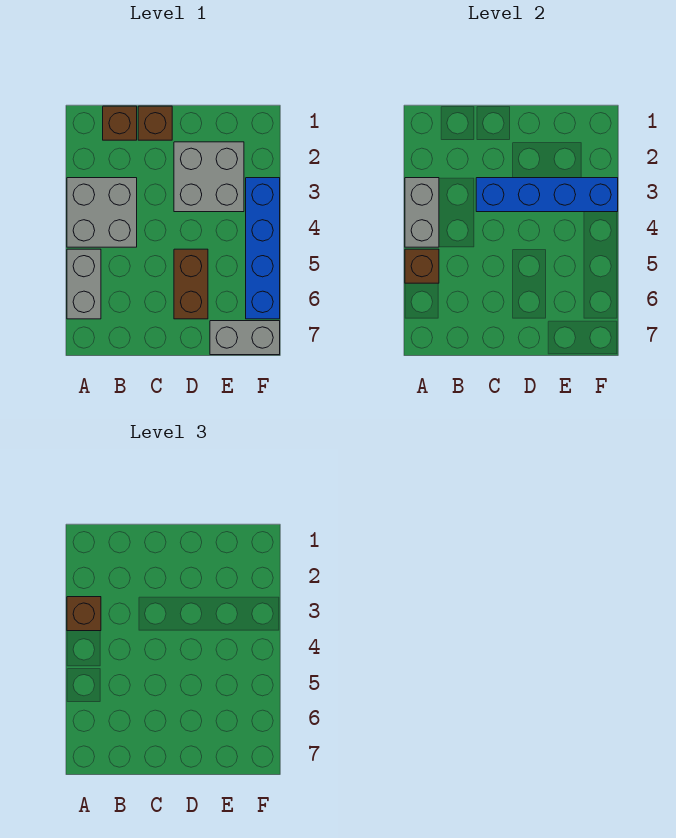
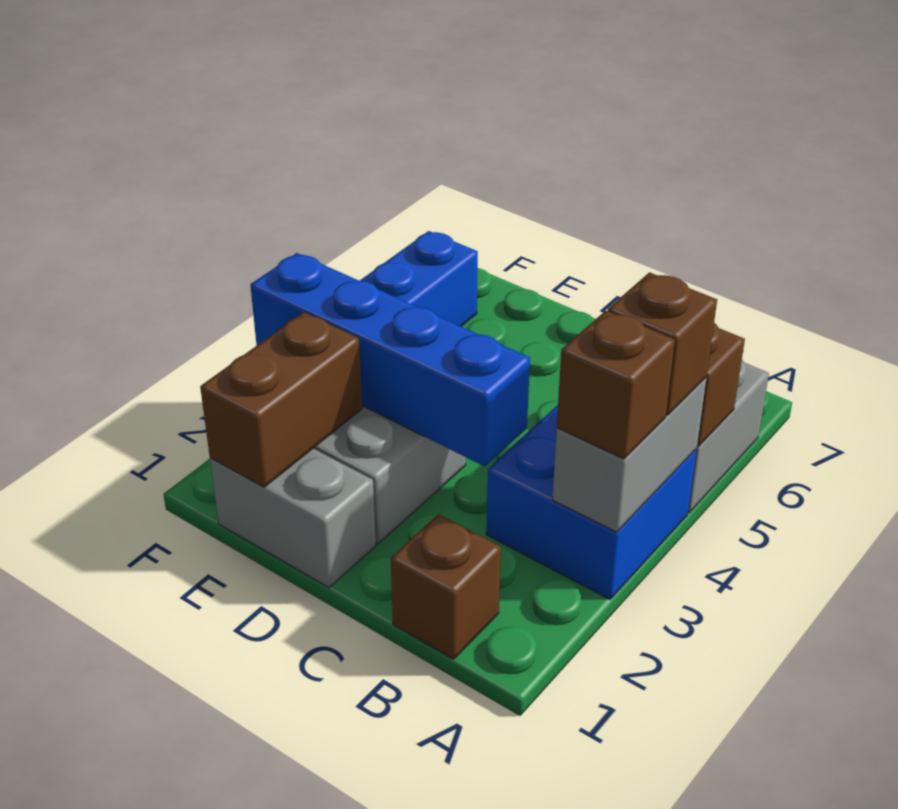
grey 2x2 brick [67,178,137,247] -> blue 2x2 brick [486,405,697,599]
brown 1x1 brick [138,106,172,140] -> brown 1x1 brick moved to [608,272,717,415]
brown 1x2 brick [174,249,208,319] -> brown 1x2 brick moved to [200,312,362,487]
grey 1x2 brick [210,321,280,355] -> grey 1x2 brick moved to [210,449,376,588]

